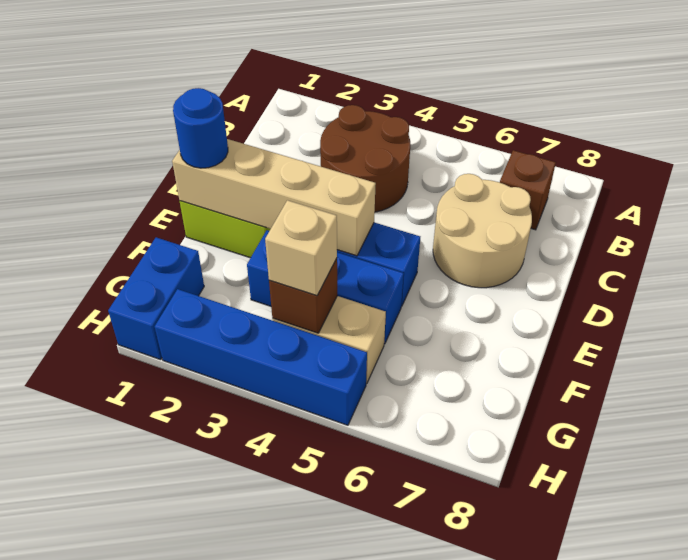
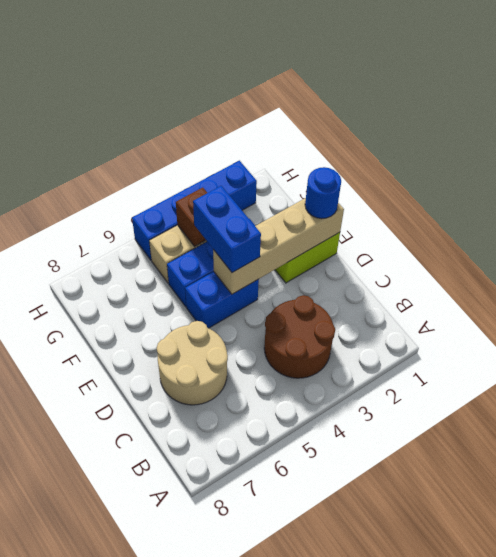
brown 1x1 brick [500,150,556,230] -> none
blue 1x2 brick [108,237,204,360] -> blue 1x2 brick moved to [193,186,261,273]
tan 1x1 brick [265,200,337,296] -> none

